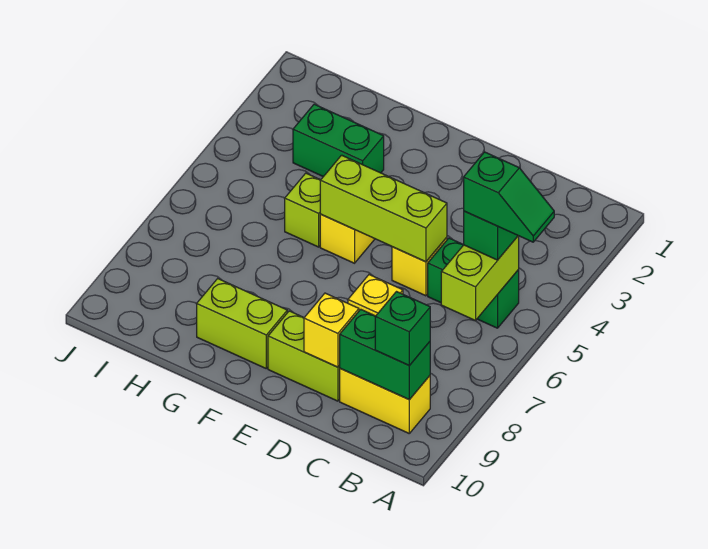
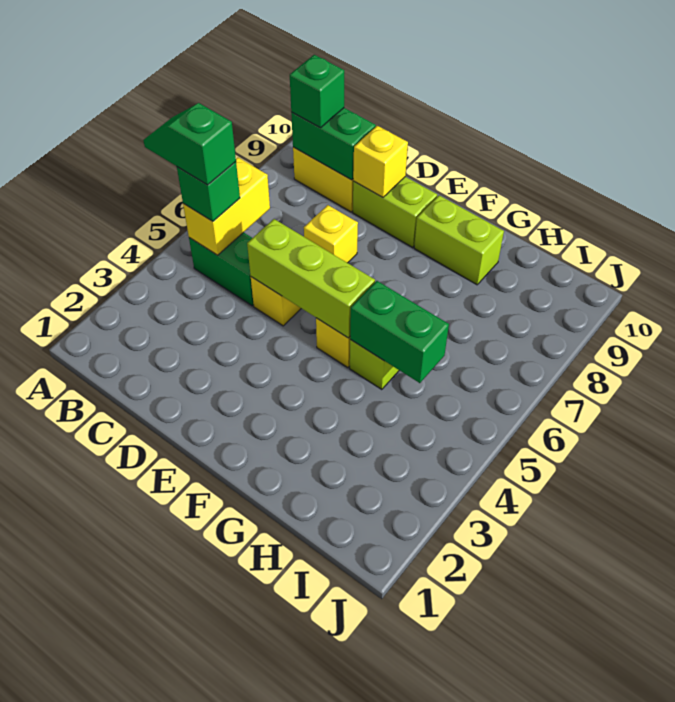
lime 1x2 brick [441,236,519,321] -> yellow 1x2 brick [183,157,270,255]
green 1x2 brick [293,104,384,177] -> green 1x2 brick moved to [350,281,449,383]

